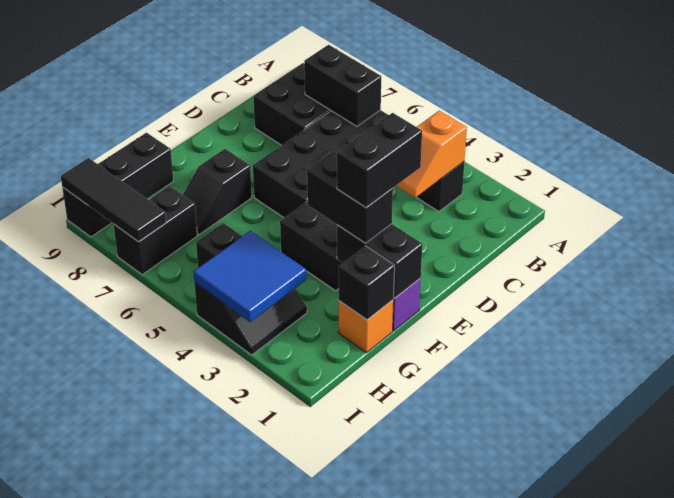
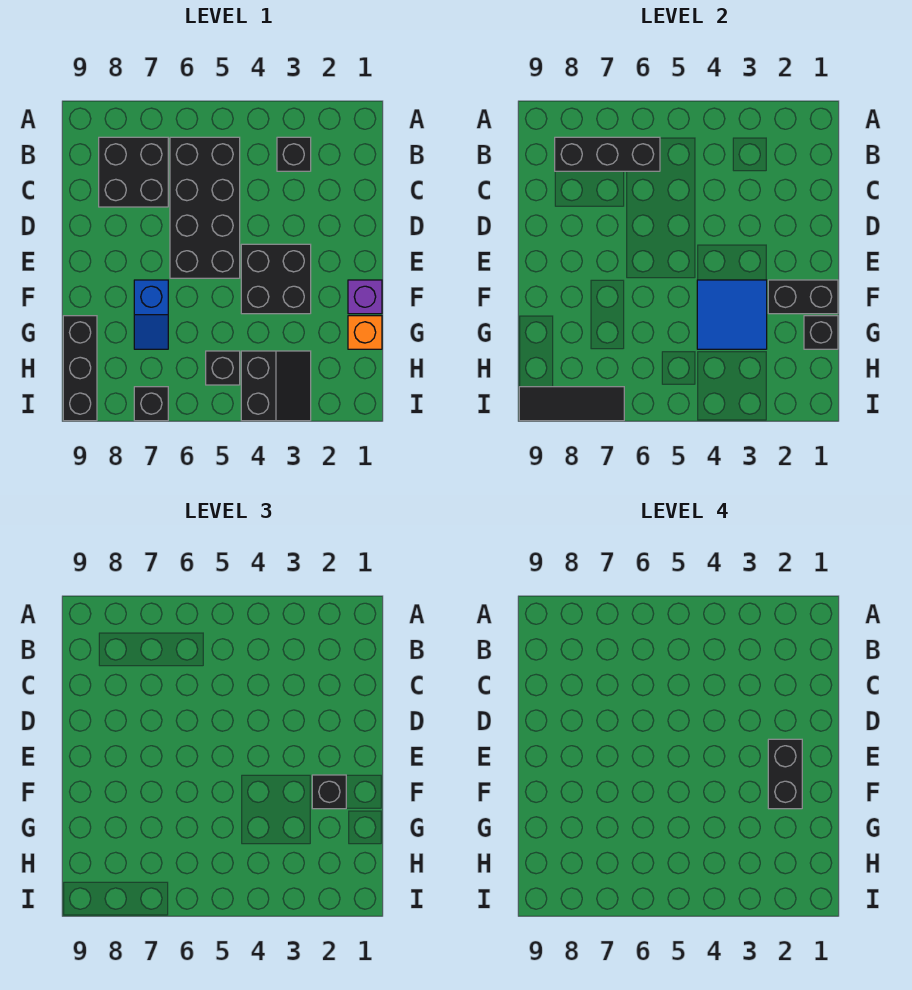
orange 1x2 slope [396,111,467,198] -> none
black 1x2 brick [304,45,381,126] -> black 1x3 brick [555,137,660,171]
black 1x2 brick [307,151,393,243] -> black 1x1 brick [312,775,346,809]
black 1x2 slope [183,149,252,235] -> blue 1x2 slope [134,280,168,349]
blue 2x2 tile [194,231,306,322] -> blue 2x2 tile moved to [697,280,767,349]
black 1x2 brick [113,186,197,275] -> black 1x1 brick [134,387,168,421]

